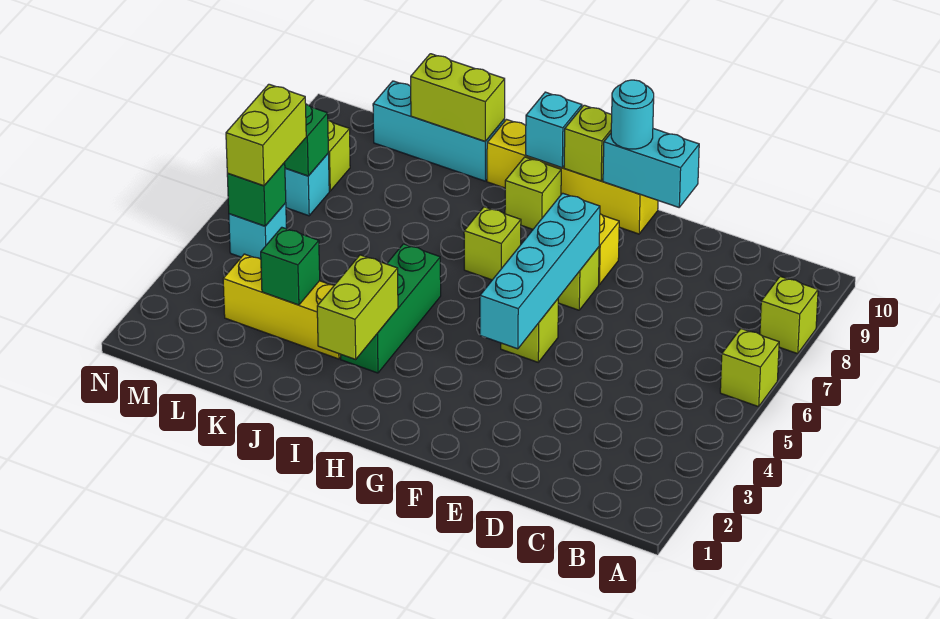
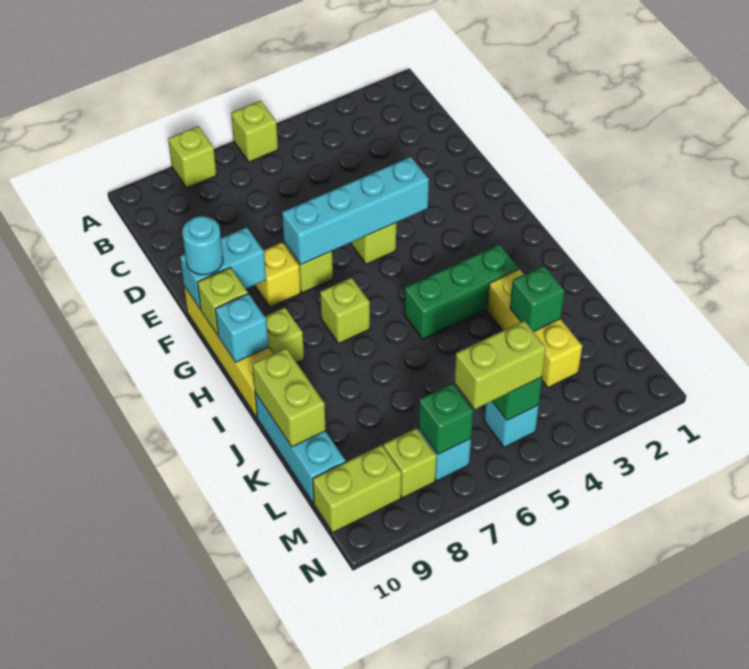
cyan 1x2 brick [603,129,699,207] -> cyan 1x2 brick turned to [180,227,266,309]
lime 1x2 brick [317,255,398,359] -> lime 1x2 brick moved to [313,445,402,532]

